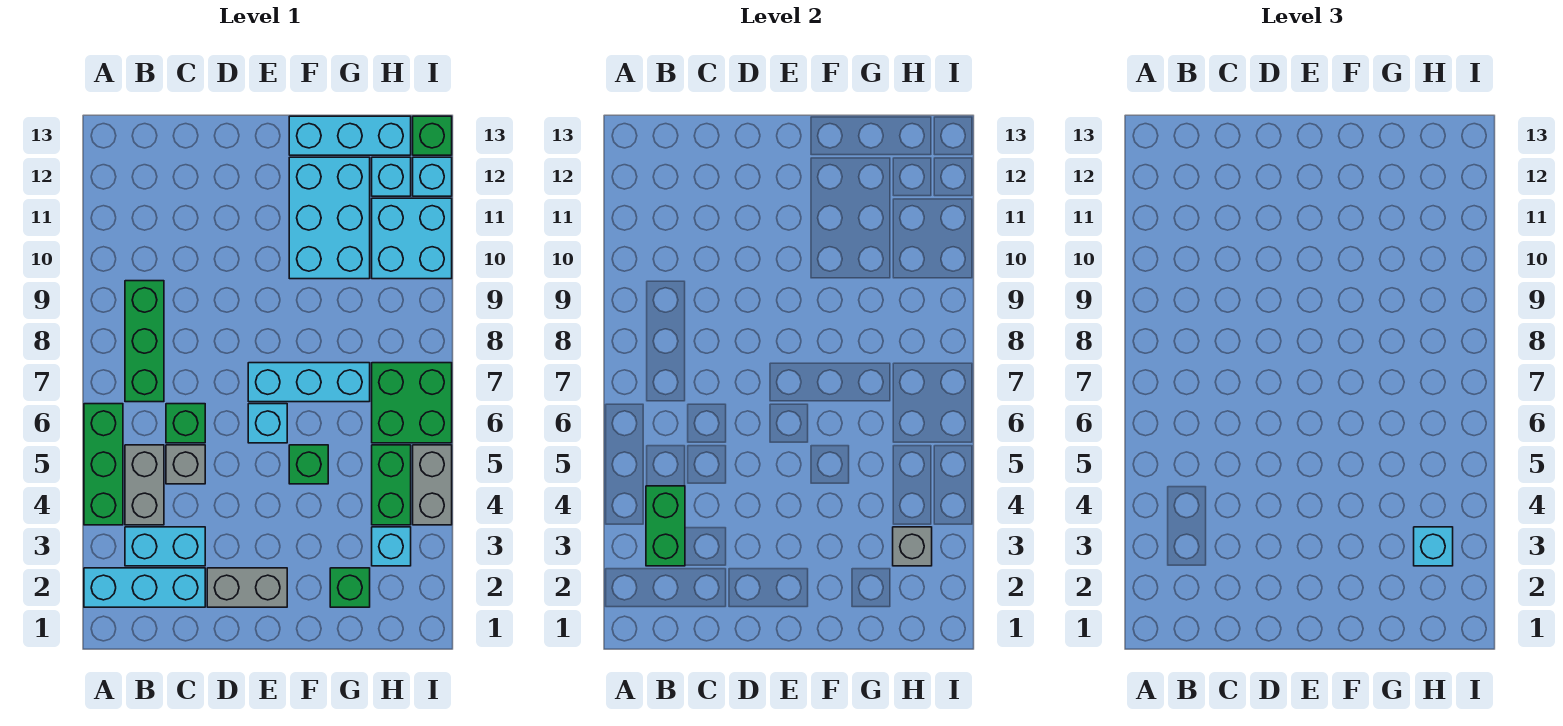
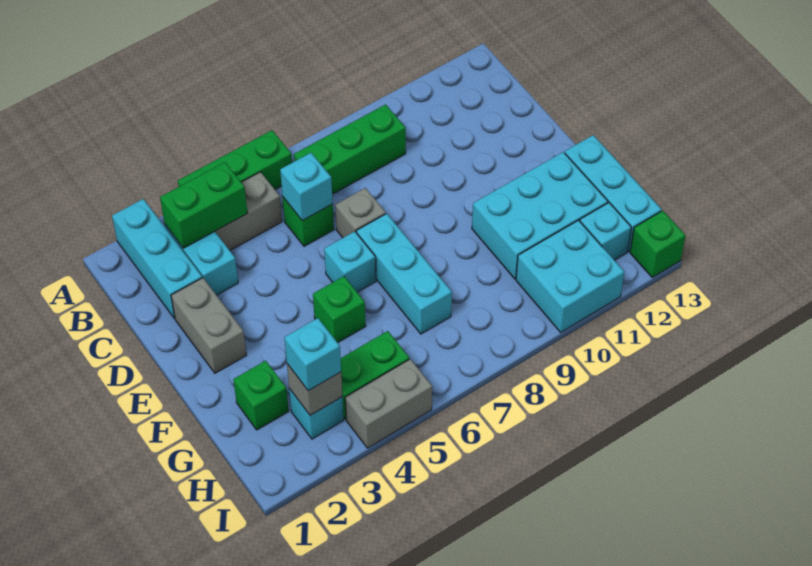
grey 1x1 brick [166,445,205,484] -> grey 1x1 brick moved to [335,188,386,238]
green 2x2 brick [372,363,452,443] -> none
cyan 1x1 brick [413,157,452,196] -> cyan 1x1 brick moved to [280,153,333,221]

